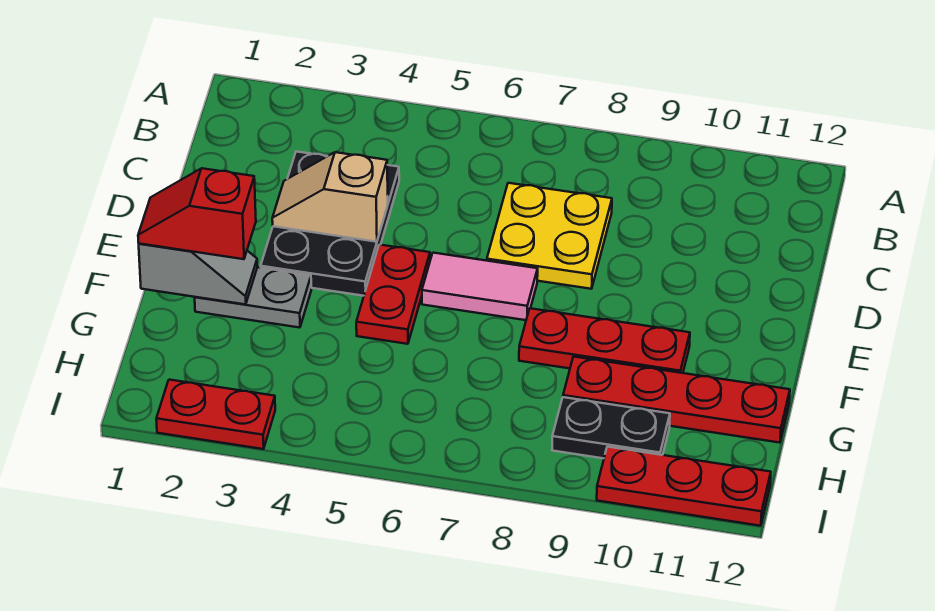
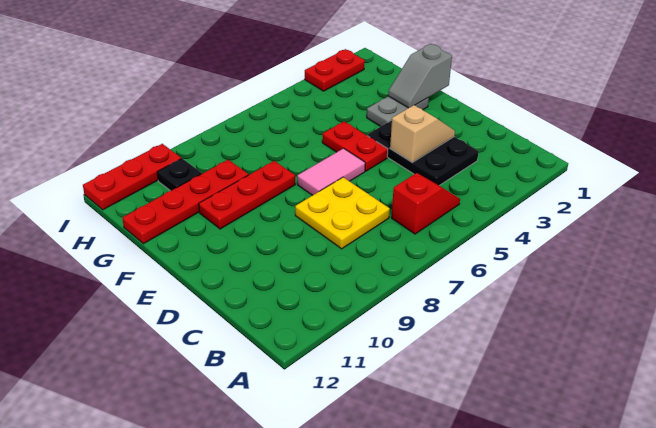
red 1x2 slope [138,168,256,259] -> red 1x2 slope moved to [391,173,460,234]
black 1x2 plate [552,397,670,458] -> black 1x1 plate [157,158,202,191]

